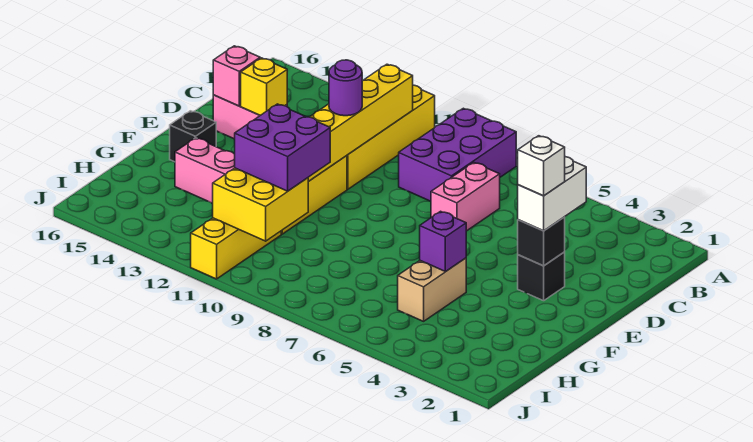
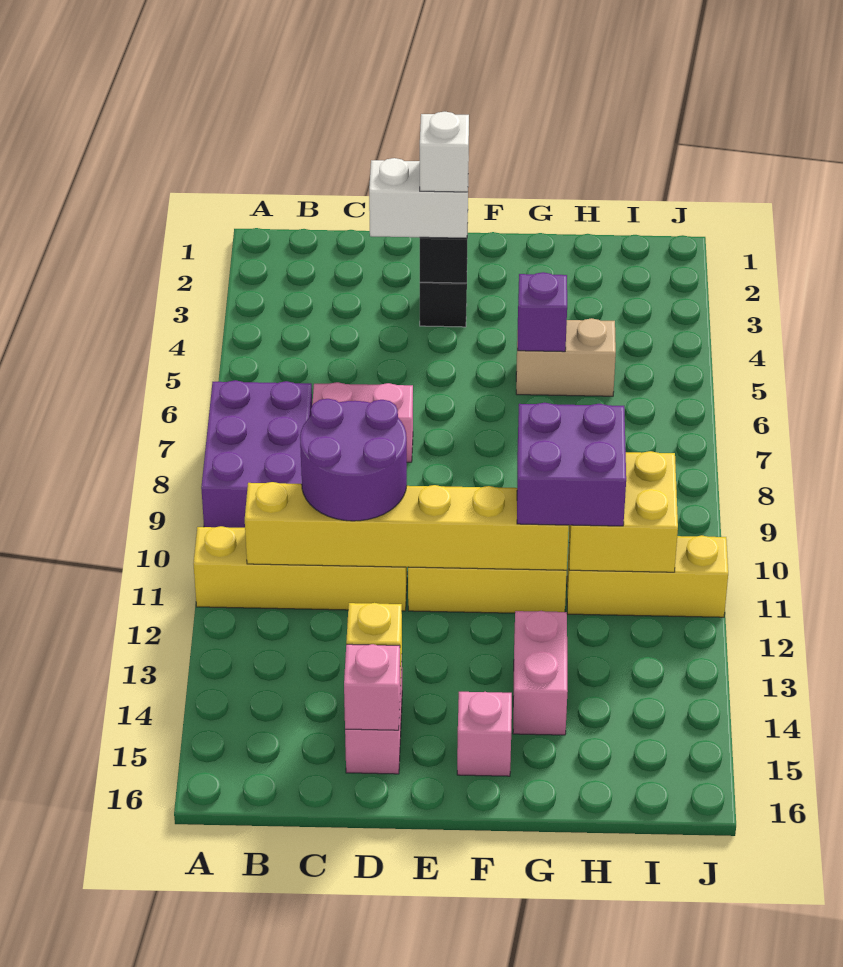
purple 2x3 brick [399,108,516,201] -> purple 2x3 brick turned to [201,380,312,528]
purple 1x1 round brick [329,60,362,116] -> purple 2x2 round brick [300,399,407,521]
black 1x1 brick [170,111,216,162] -> pink 1x1 brick [457,692,512,776]

